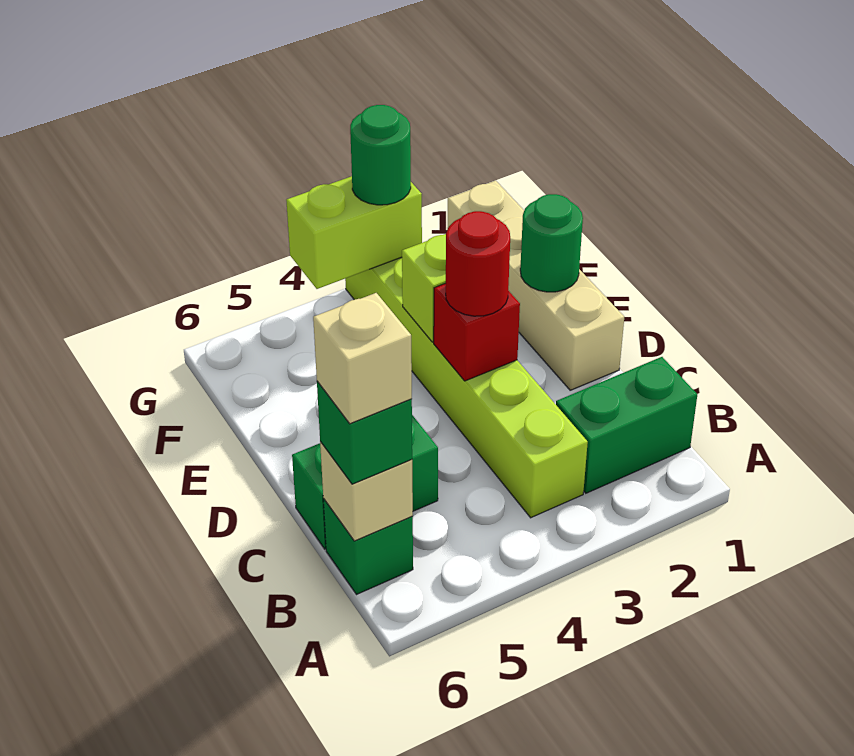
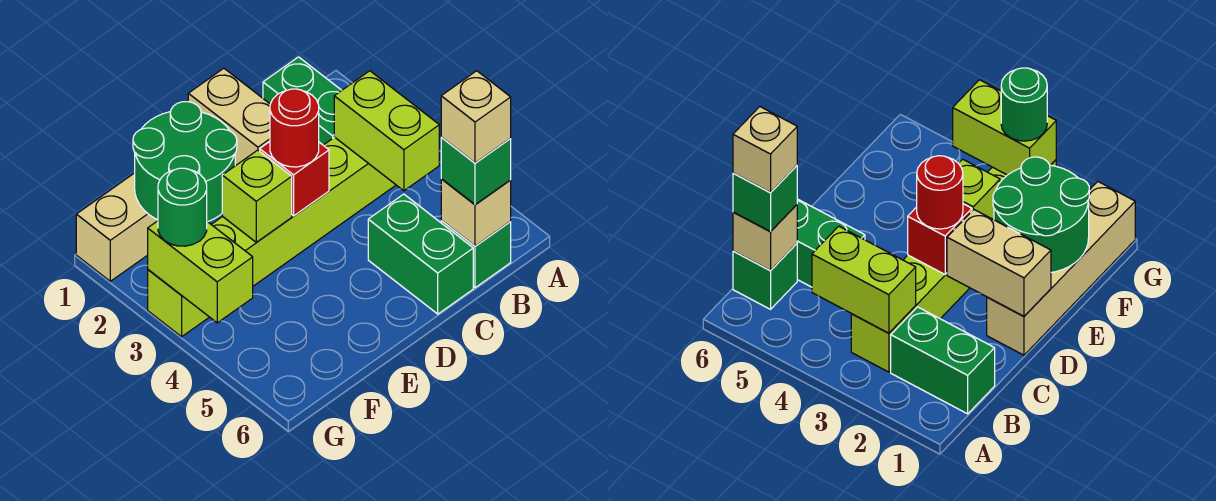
none -> lime 1x2 brick [334,71,439,191]
none -> tan 1x2 brick [188,68,270,166]
green 1x1 round brick [520,194,583,292] -> green 2x2 round brick [133,102,237,222]

